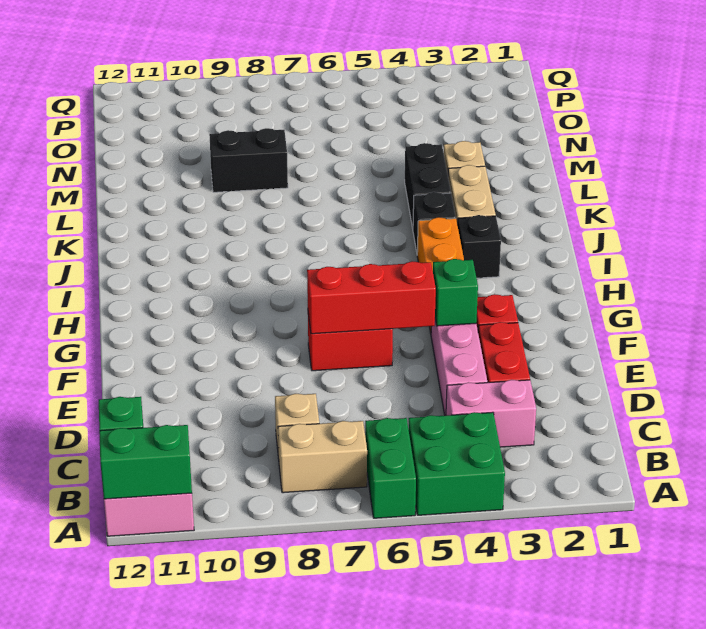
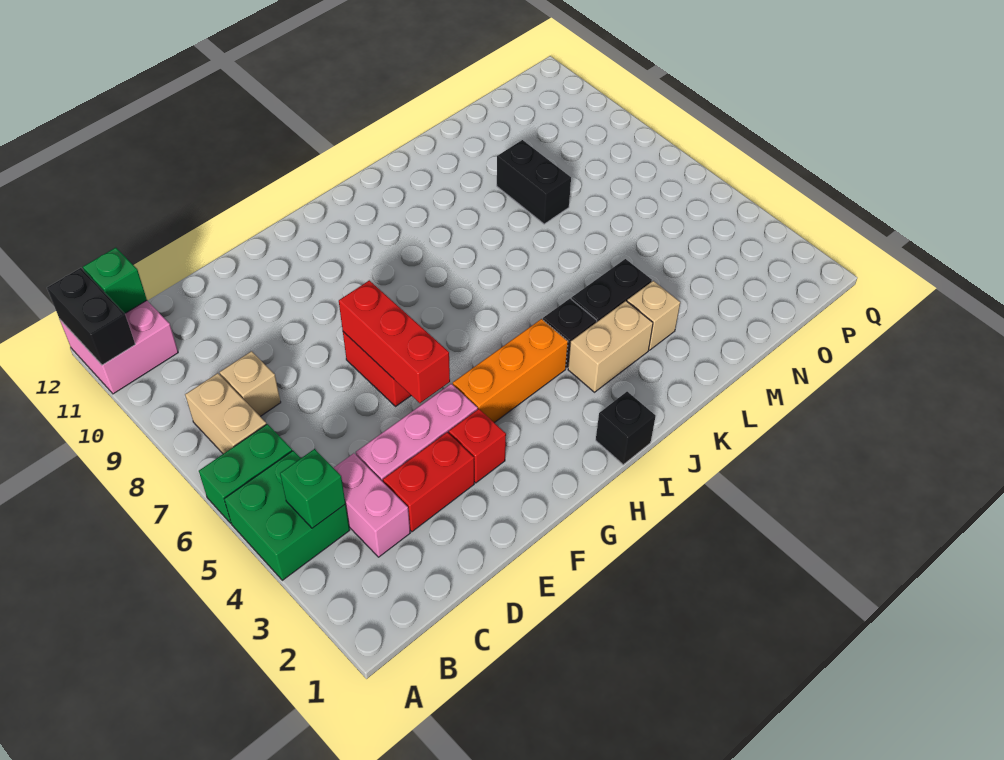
green 1x2 brick [99,425,192,499] -> black 1x2 brick [47,268,135,365]
green 1x1 brick [433,259,478,326] -> green 1x1 brick moved to [280,449,346,528]
black 1x1 brick [458,215,501,278] -> black 1x1 brick moved to [596,392,656,465]

